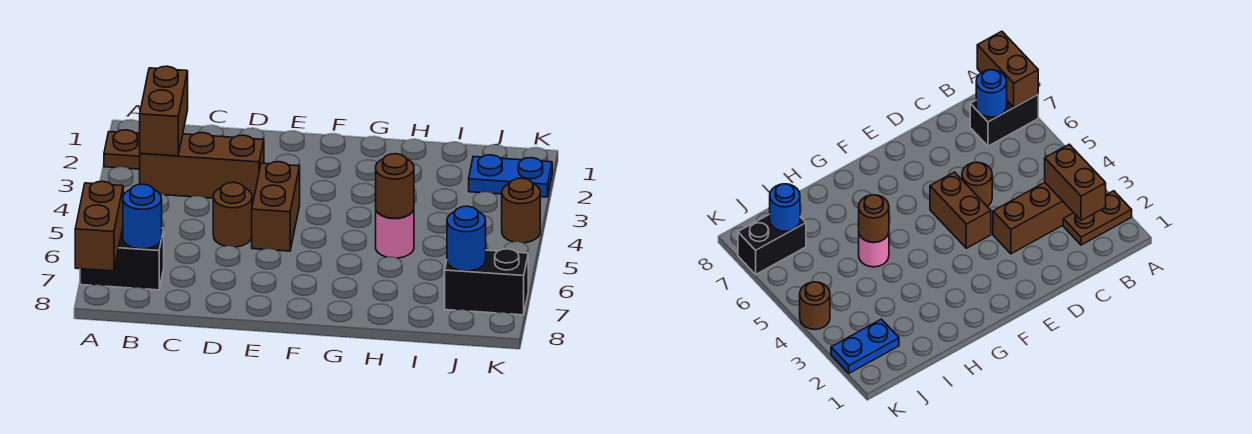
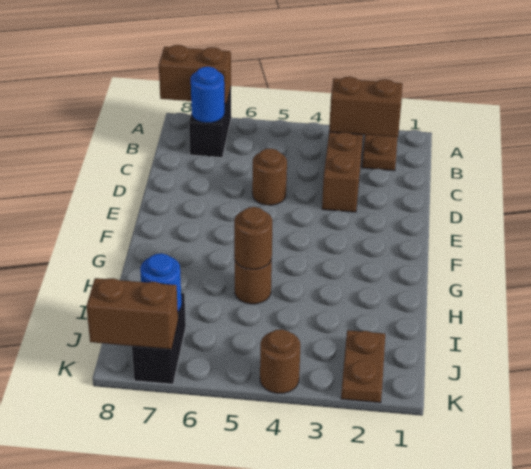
brown 1x2 brick [252,162,300,251] -> brown 1x2 brick moved to [86,278,178,349]
pink 1x1 round brick [376,210,414,258] -> brown 1x1 round brick [234,256,272,304]
blue 1x2 plate [469,155,552,197] -> brown 1x2 plate [341,330,385,403]

